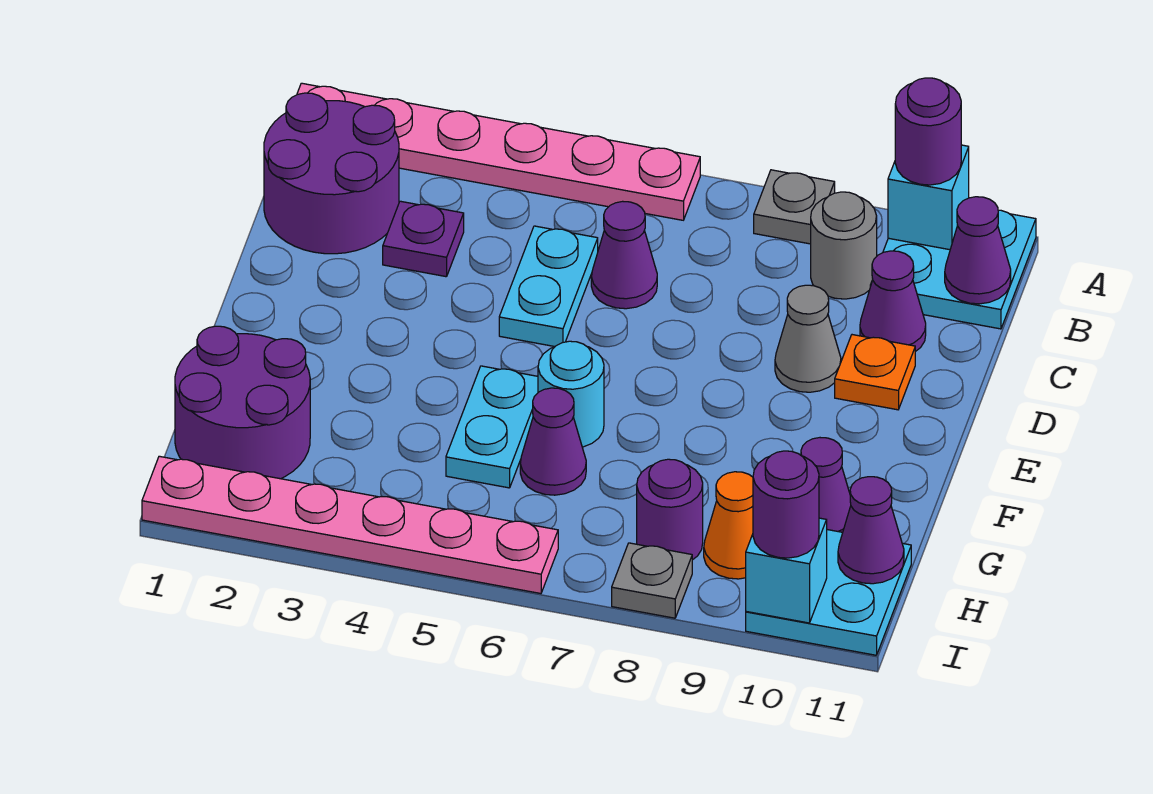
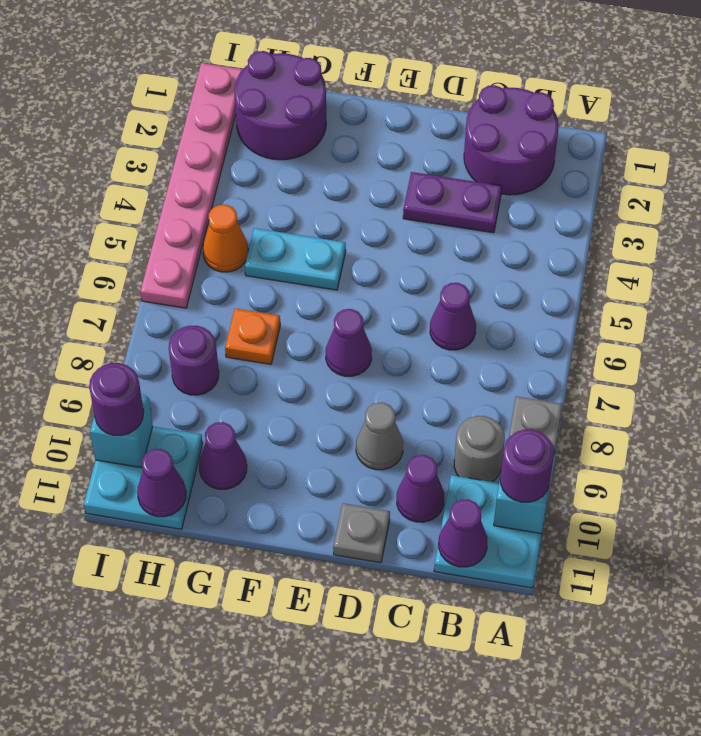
pink 1x6 plate [297,83,700,220] -> none
purple 1x1 plate [383,201,464,277] -> purple 1x2 plate [403,172,502,233]
cyan 1x2 plate [499,226,598,347] -> none
orange 1x1 plate [835,335,915,410] -> orange 1x1 plate moved to [225,309,280,364]
cyan 1x1 round brick [538,341,604,447] -> none
purple 1x1 cone [520,388,586,495] -> purple 1x1 cone moved to [326,309,372,376]
orange 1x1 cone [704,472,753,579] -> orange 1x1 cone moved to [203,205,248,272]
grey 1x1 plate [612,543,692,618] -> grey 1x1 plate moved to [333,503,390,563]

